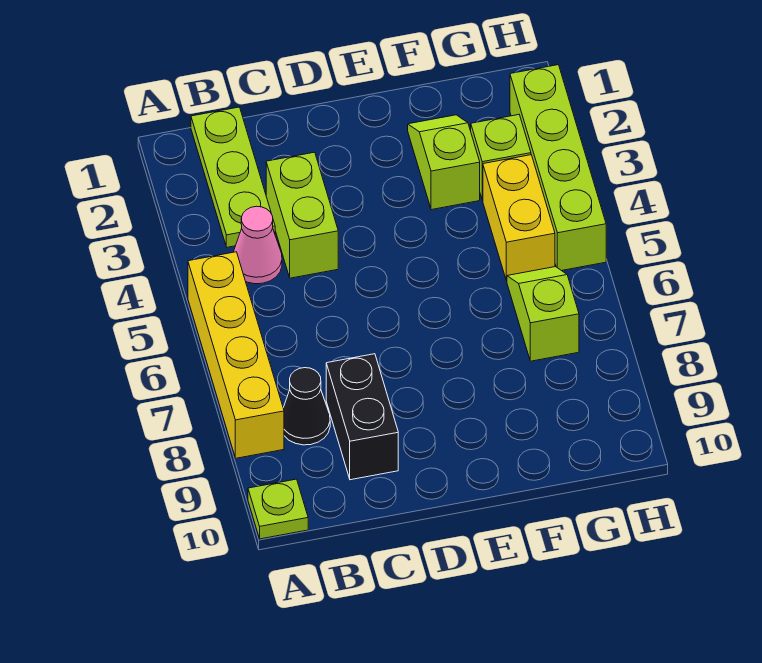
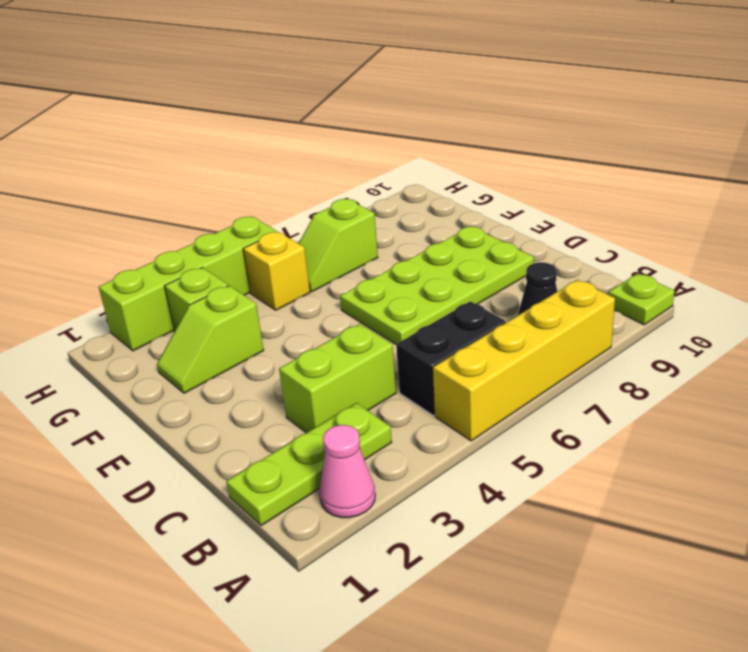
pink 1x1 cone [234,206,282,284] -> pink 1x1 cone moved to [319,425,375,518]
black 1x2 brick [326,354,398,480] -> black 1x2 brick moved to [396,301,506,416]
none -> lime 2x4 plate [340,227,534,344]
yellow 1x2 brick [483,155,555,281] -> yellow 1x1 brick [243,232,310,310]

